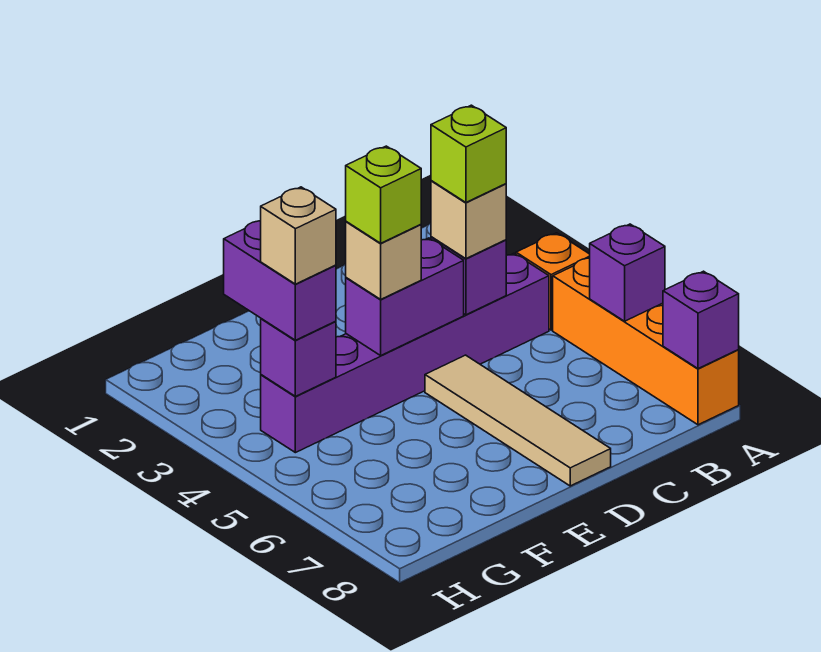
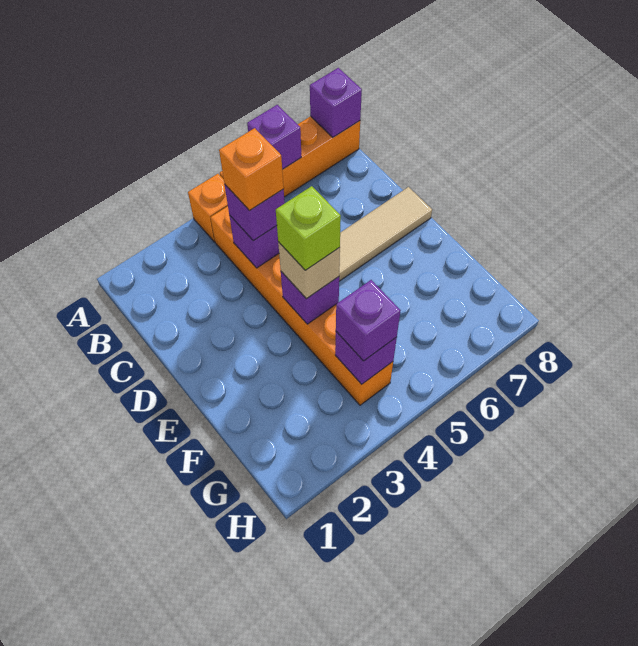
purple 1x6 brick [261,253,549,453] -> orange 1x6 brick [211,206,393,405]
tan 1x1 brick [431,181,506,259] -> purple 1x1 brick [224,184,285,241]
lime 1x1 brick [431,105,506,202] -> orange 1x1 brick [219,128,284,211]
purple 1x2 brick [346,238,464,355] -> purple 1x1 brick [281,272,339,324]
purple 1x2 brick [224,221,336,340] -> purple 1x1 brick [336,280,401,361]
tan 1x1 brick [261,187,336,284] -> none

